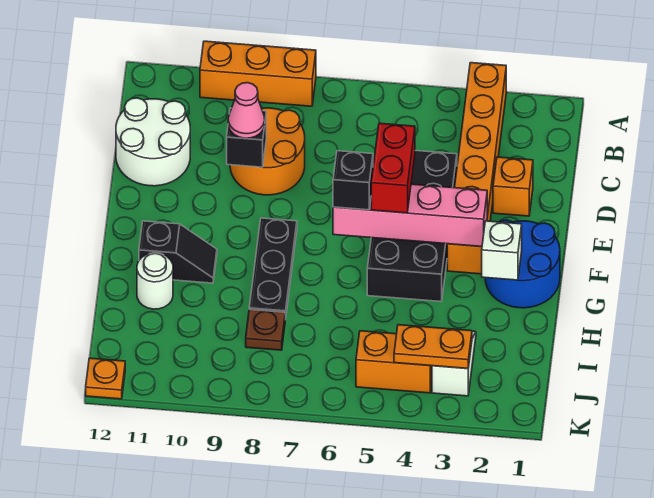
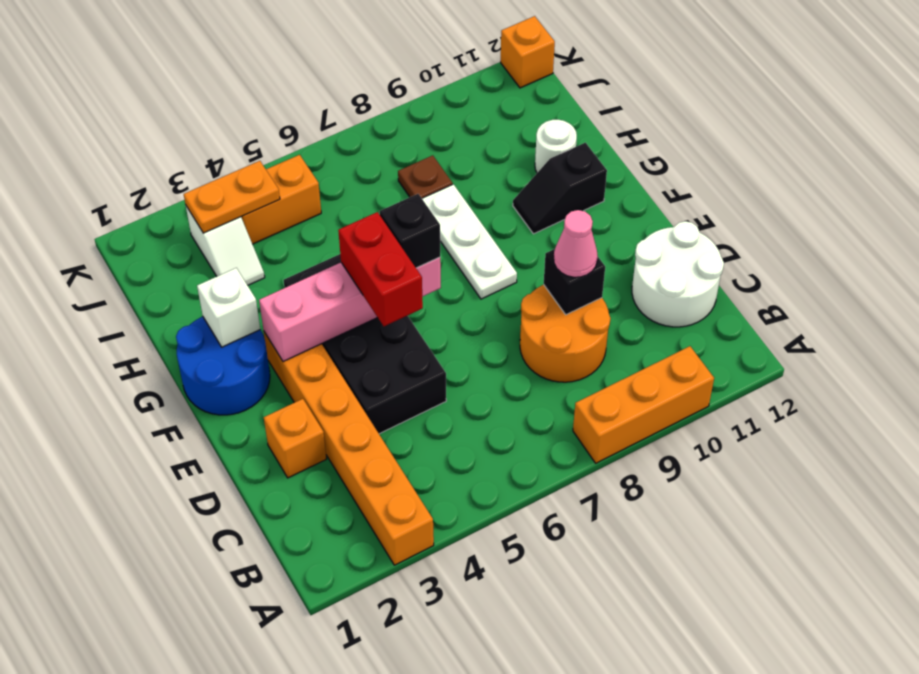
black 1x3 plate [249,218,297,320] -> white 1x3 plate [422,184,517,299]
orange 1x1 plate [86,358,125,399] -> orange 1x1 brick [501,16,555,88]

